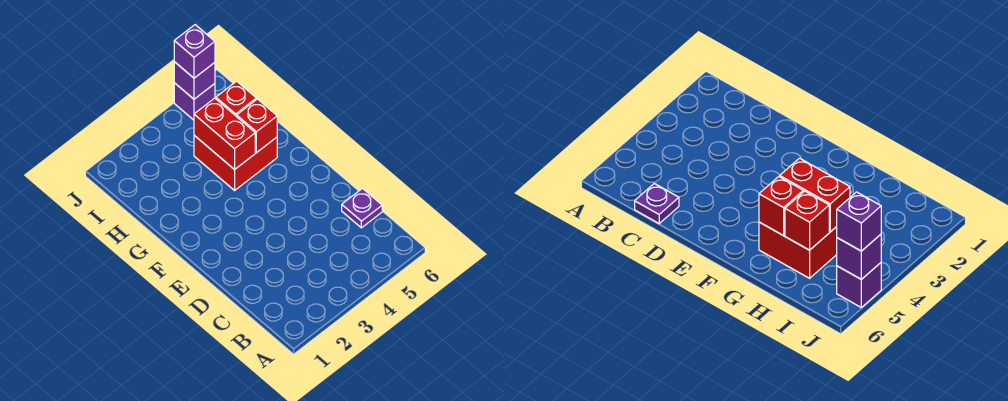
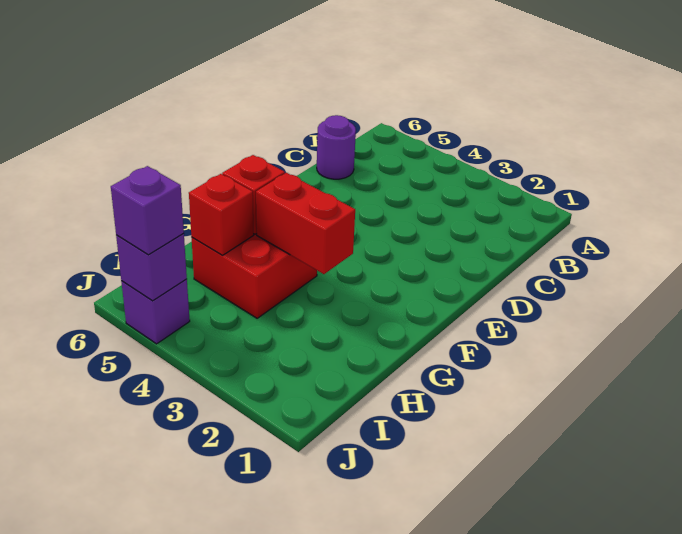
purple 1x1 plate [342,188,382,228] -> purple 1x1 round brick [317,115,356,179]
red 1x2 brick [194,98,255,170] -> red 1x2 brick turned to [256,173,355,274]

